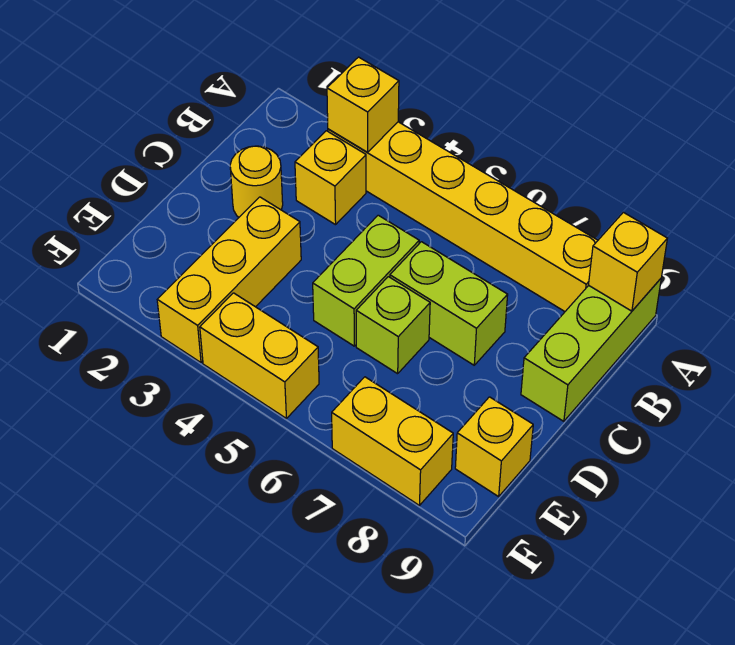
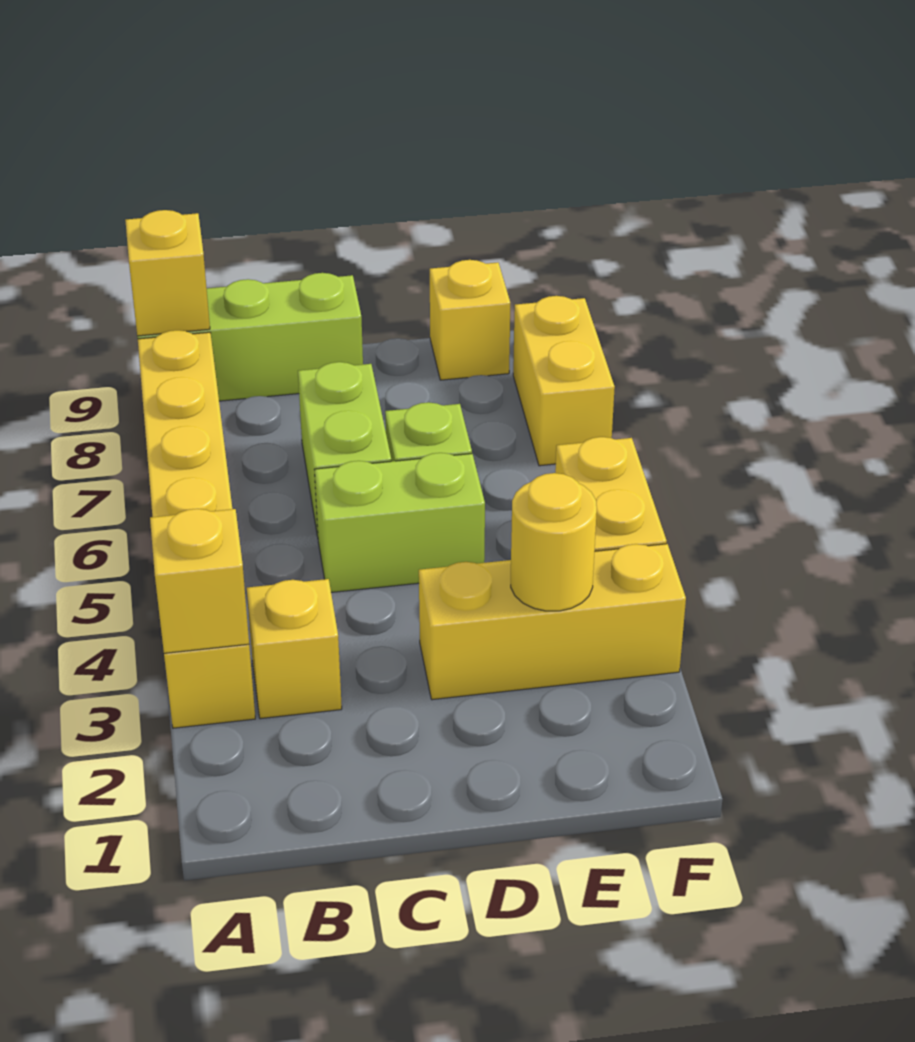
yellow 1x1 round brick [230,146,283,217] -> yellow 1x1 round brick moved to [511,473,597,611]

